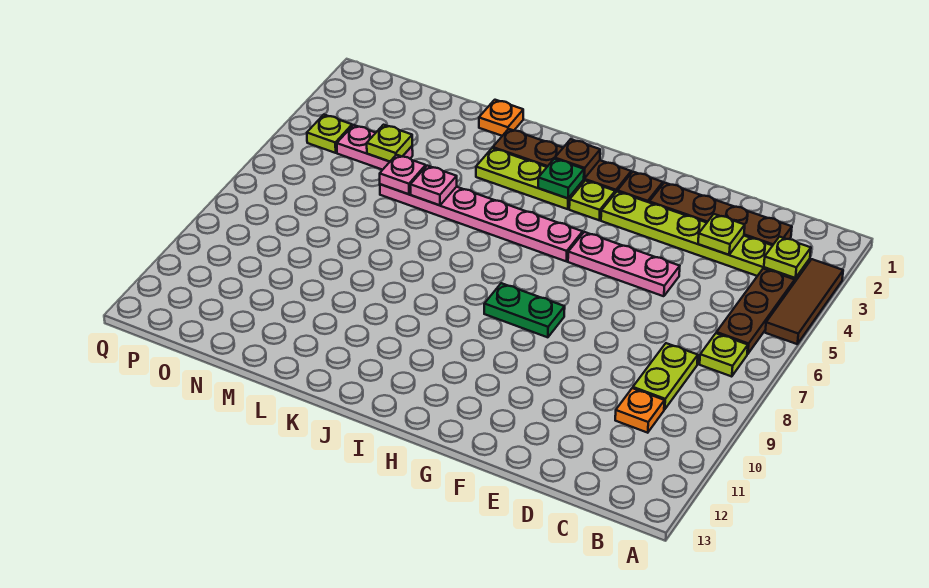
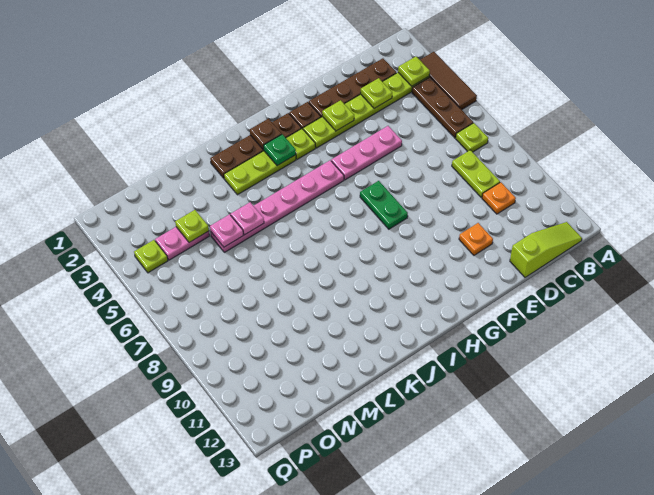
none -> lime 1x3 slope [510,222,582,277]
none -> lime 1x1 plate [322,100,354,131]
green 1x2 plate [484,283,565,337] -> green 1x2 plate turned to [360,181,408,229]
orange 1x1 plate [479,100,523,136] -> orange 1x1 plate moved to [459,223,493,255]

